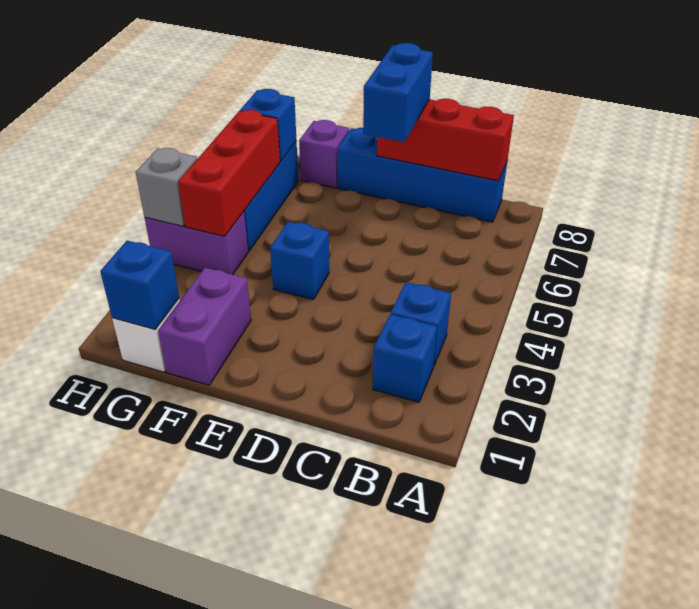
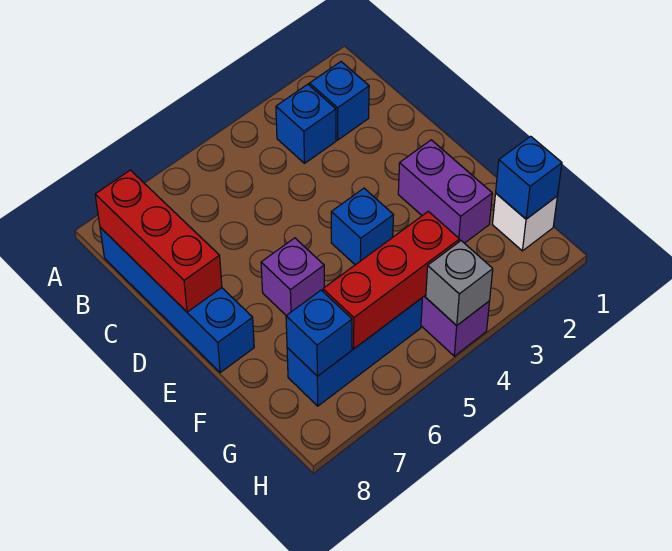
blue 1x2 brick [363,43,433,142] -> none
purple 1x2 brick [158,268,251,385] -> purple 1x2 brick turned to [398,140,492,243]
purple 1x1 brick [299,120,349,188] -> purple 1x1 brick moved to [261,238,324,315]

